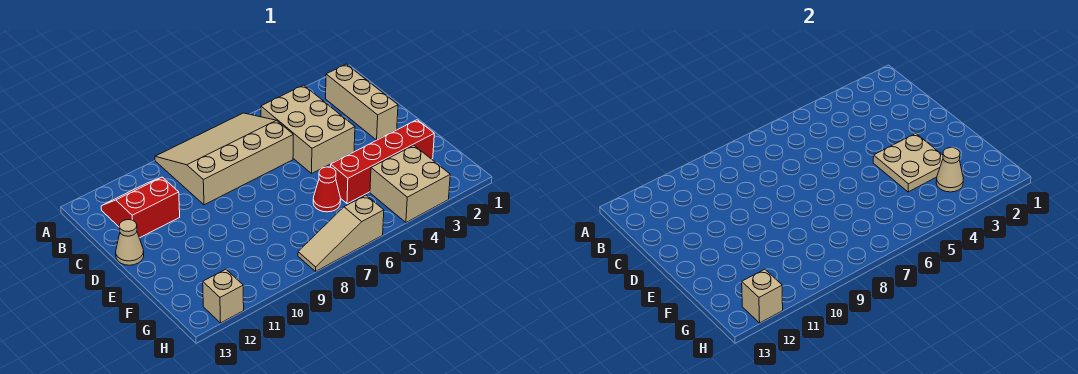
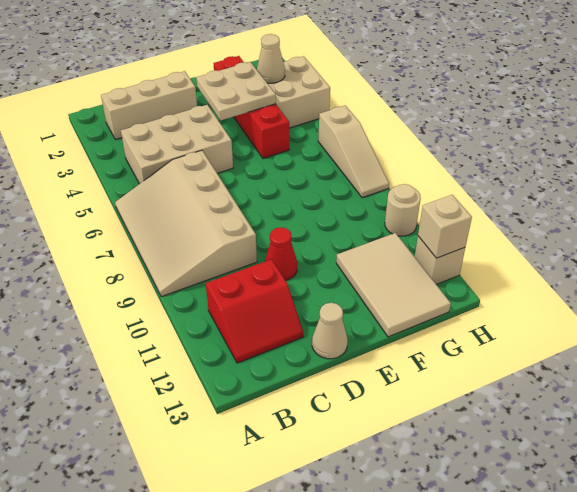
red 2x2 slope [101,177,180,238] -> red 2x2 slope turned to [206,259,303,363]
red 1x1 cone [313,167,341,212] -> red 1x1 cone moved to [265,227,297,280]
none -> tan 2x3 tile [336,233,451,337]
none -> tan 1x1 round brick [385,184,421,236]

